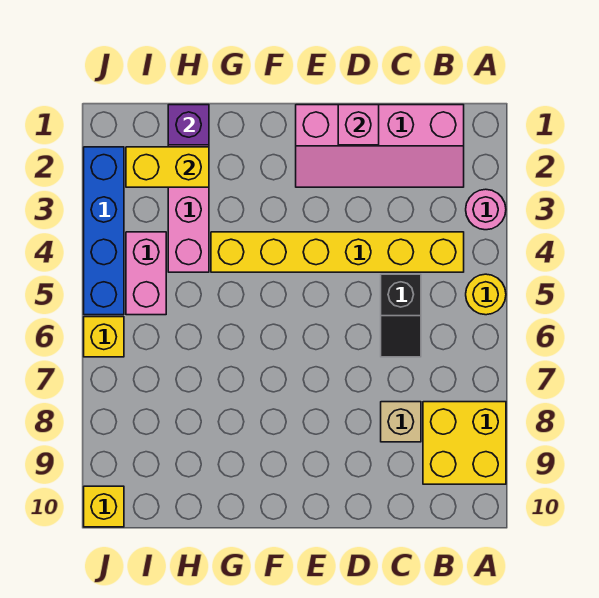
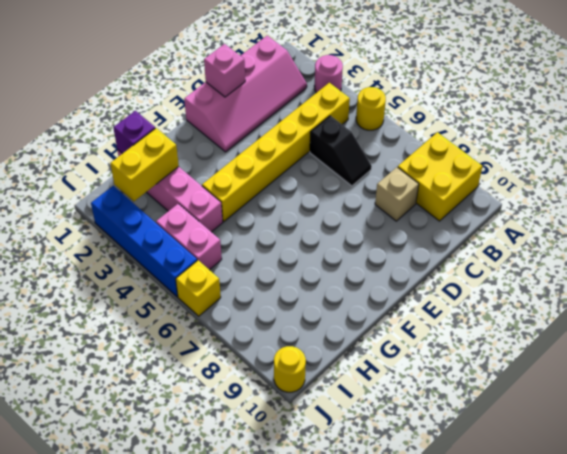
yellow 1x1 brick [84,486,124,527] -> yellow 1x1 round brick [274,346,306,392]

